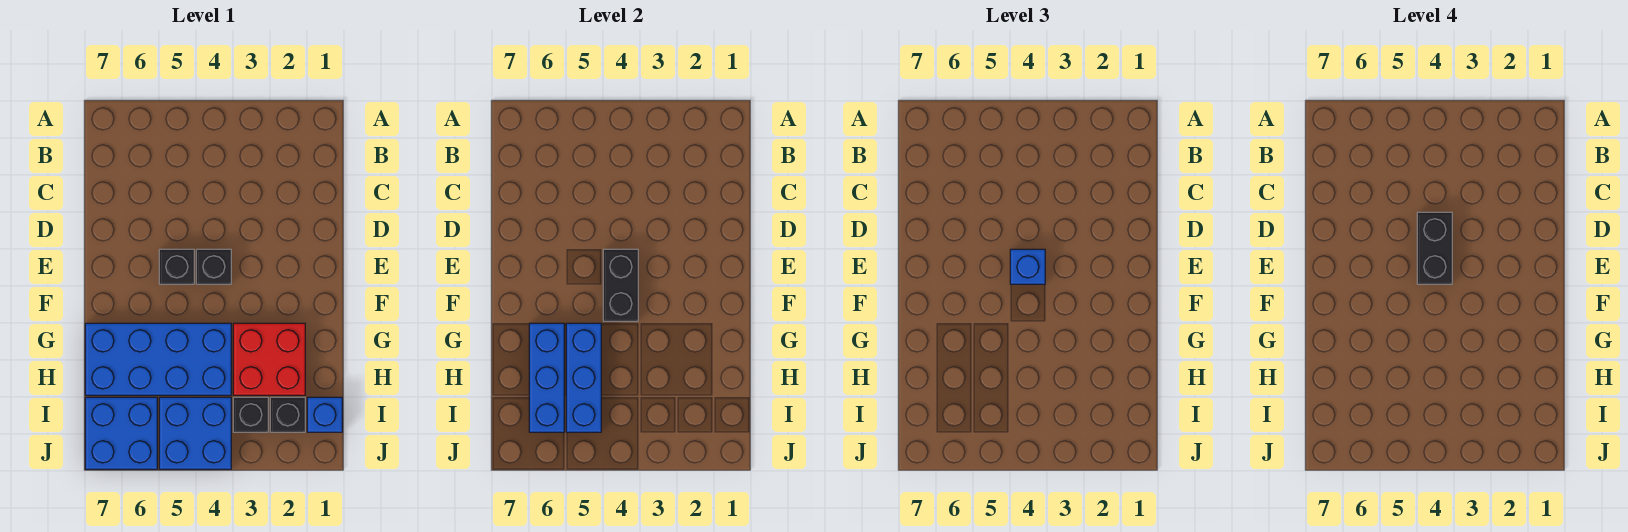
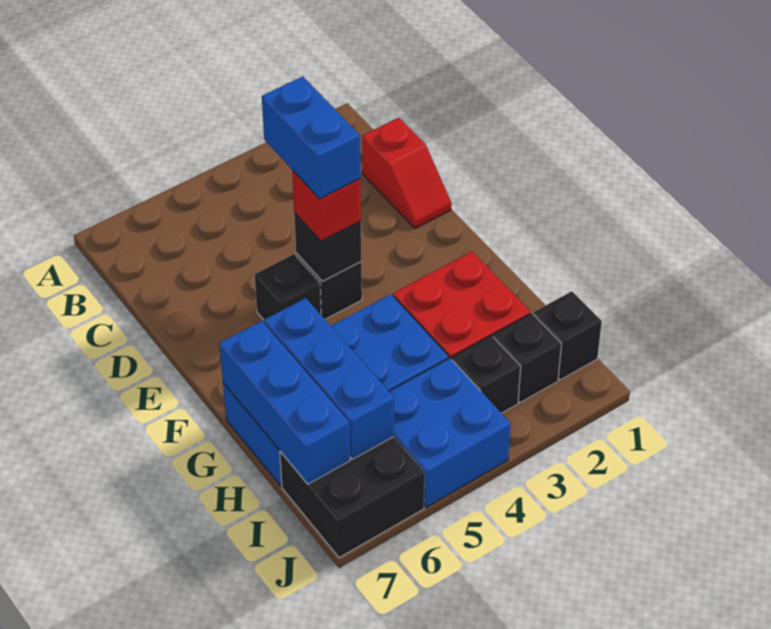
none -> red 1x2 slope [362,118,452,229]
black 1x2 brick [1417,212,1452,284] -> blue 1x2 brick [262,77,360,199]
black 1x2 brick [603,249,638,321] -> black 1x1 brick [294,213,361,281]
blue 1x1 brick [1010,249,1045,284] -> red 1x1 brick [292,170,361,241]
blue 1x3 brick [566,323,601,432] -> blue 1x3 brick moved to [219,321,350,484]
blue 1x1 brick [307,397,342,432] -> black 1x1 brick [534,291,602,380]
blue 2x2 brick [85,397,157,469] -> black 2x2 brick [280,437,425,558]

